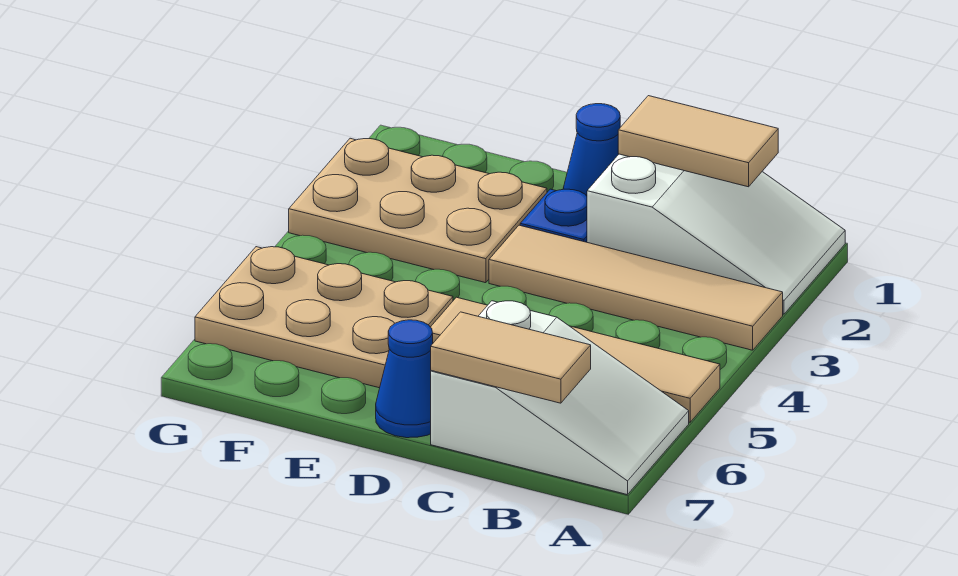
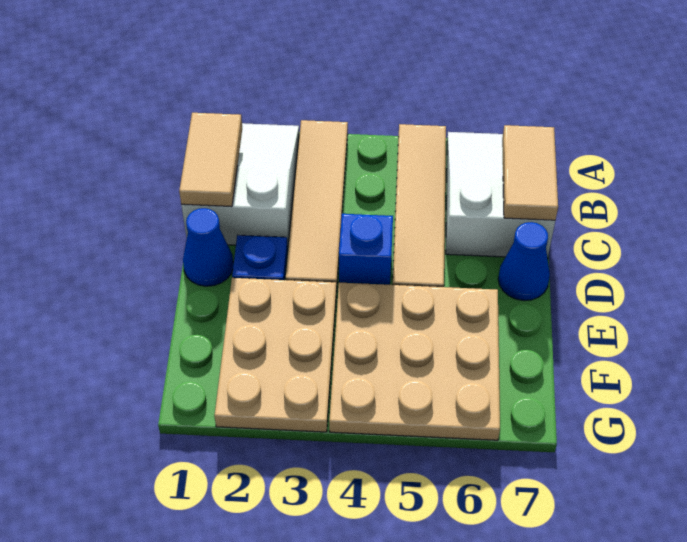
none -> blue 1x1 brick [339,214,393,285]
tan 2x3 plate [195,247,453,388] -> tan 3x3 plate [329,283,500,440]

